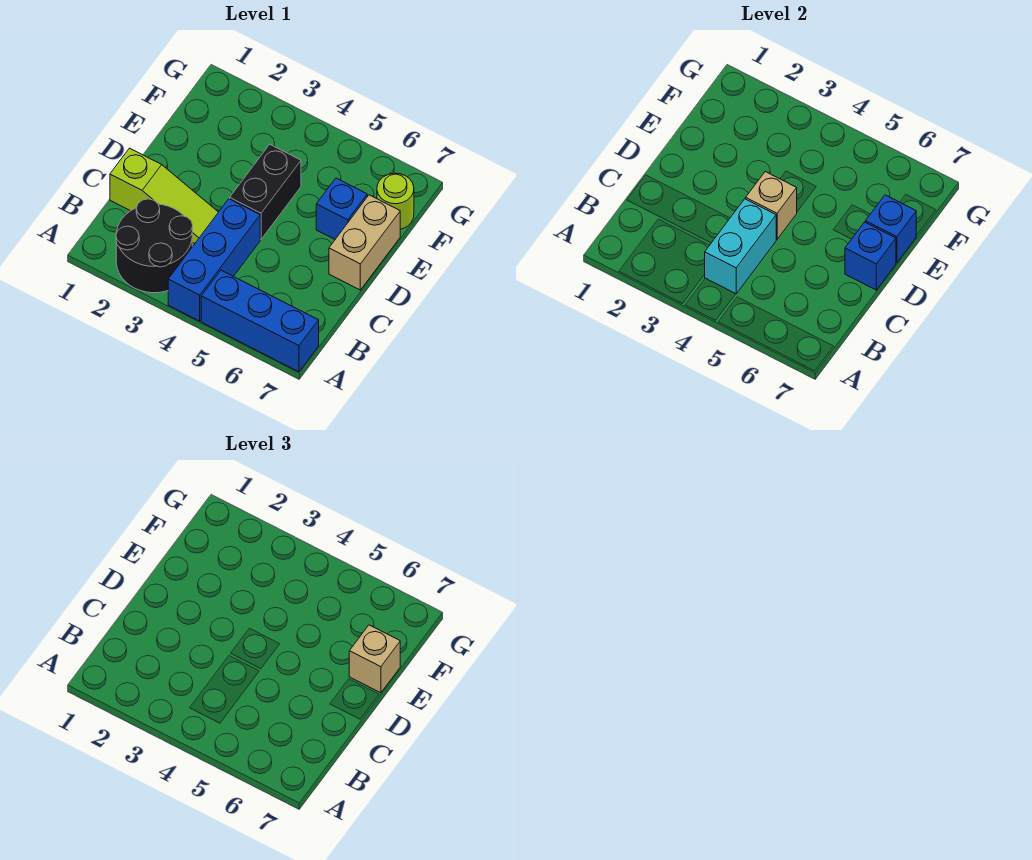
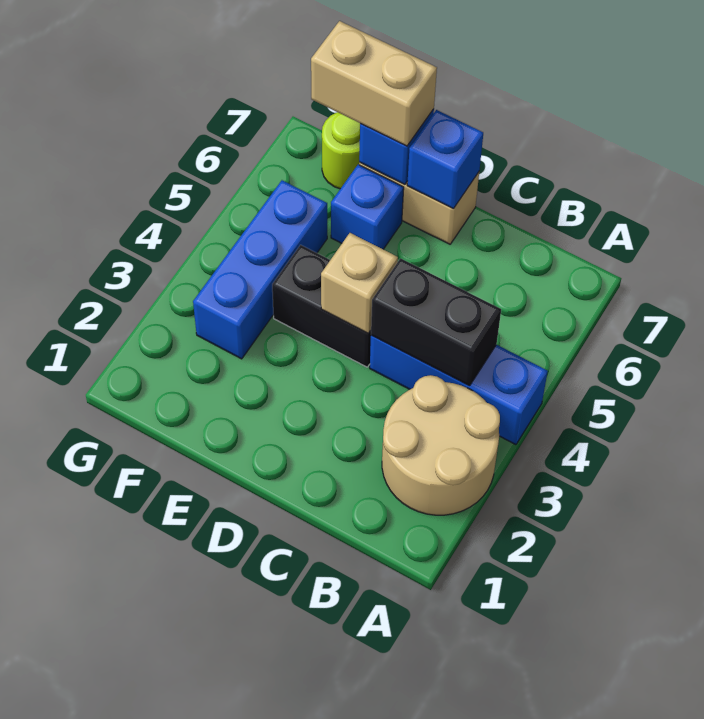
black 2x2 round brick [116,199,193,293] -> tan 2x2 round brick [382,375,500,515]
blue 1x3 brick [201,270,319,372] -> blue 1x3 brick moved to [193,180,327,359]
cyan 1x2 brick [704,199,776,294] -> black 1x2 brick [371,258,501,386]
lime 1x3 slope [110,148,218,243] -> none
tan 1x1 brick [349,625,400,693] -> tan 1x2 brick [311,21,437,146]

